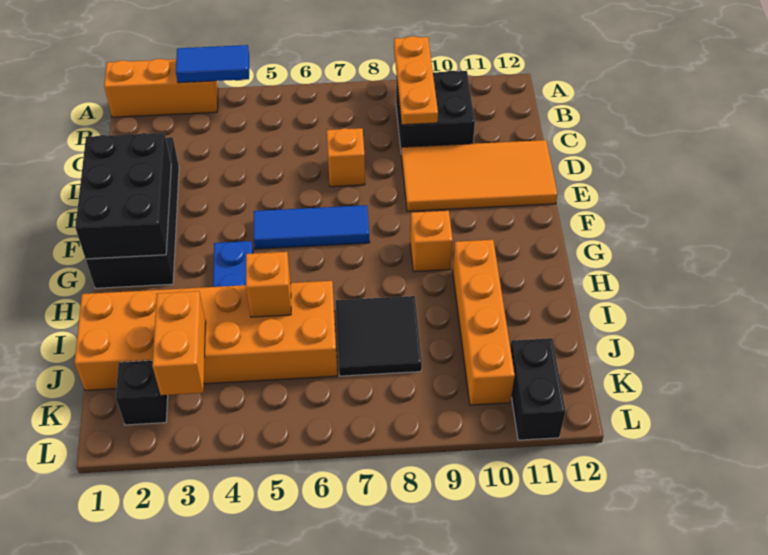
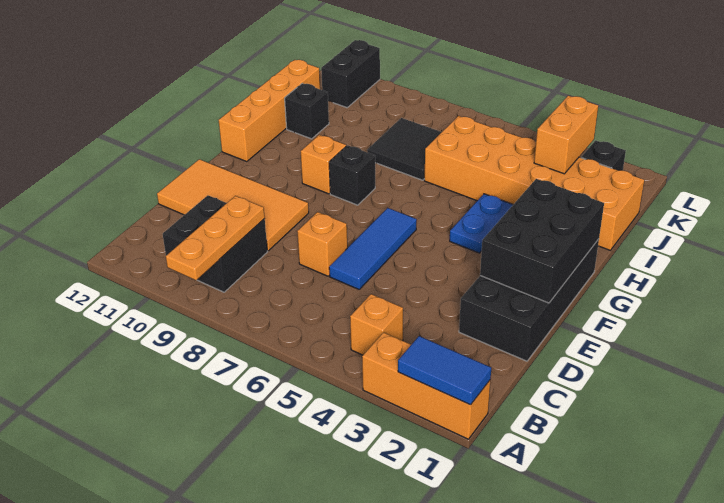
blue 1x2 tile [176,45,249,83] -> blue 1x2 tile moved to [398,336,491,405]
blue 1x3 tile [254,205,370,249] -> blue 1x3 tile turned to [329,208,417,289]
none -> black 1x1 brick [329,145,375,205]
orange 1x4 brick [453,240,515,405] -> orange 1x4 brick moved to [219,60,320,162]
orange 1x1 brick [246,252,291,317] -> orange 1x1 brick moved to [350,294,403,355]
none -> black 1x1 brick [285,83,329,139]

